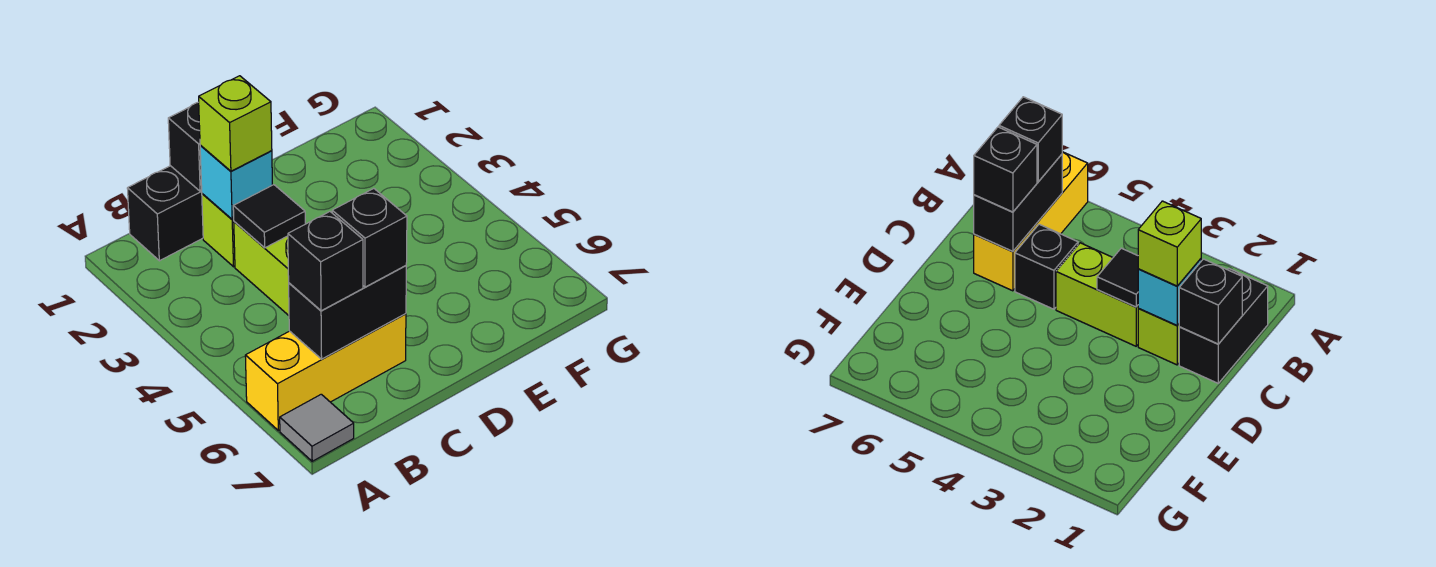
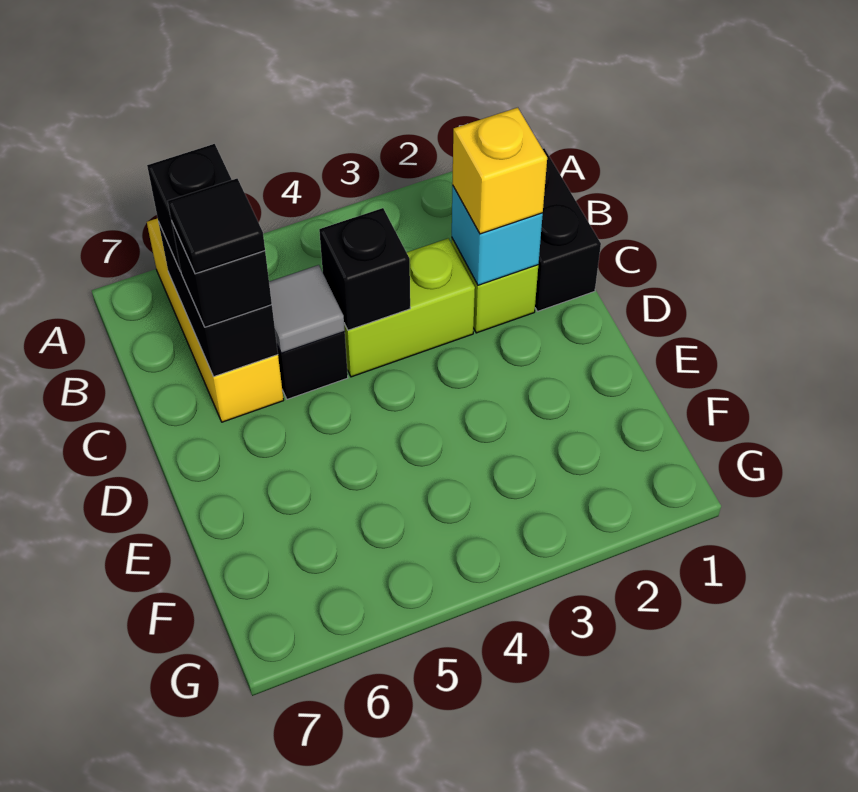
grey 1x1 tile [280,394,354,461] -> grey 1x1 tile moved to [269,265,345,353]
black 1x1 brick [168,102,202,191] -> black 1x1 brick moved to [319,208,410,330]
lime 1x1 brick [199,76,272,171] -> yellow 1x1 brick [452,108,547,234]
black 1x1 tile [233,185,305,248] -> black 1x1 tile moved to [168,179,265,274]

